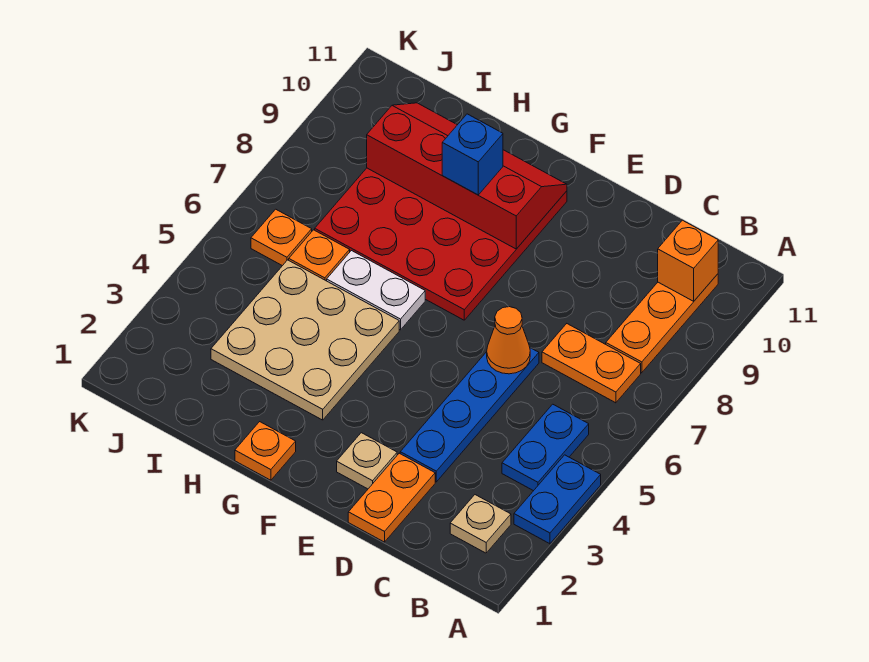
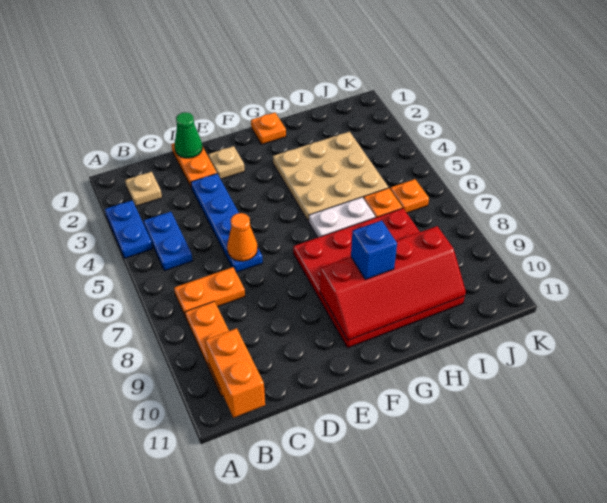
orange 1x1 brick [658,220,718,301] -> orange 1x2 brick [205,328,265,418]
none -> green 1x1 cone [174,112,202,158]

